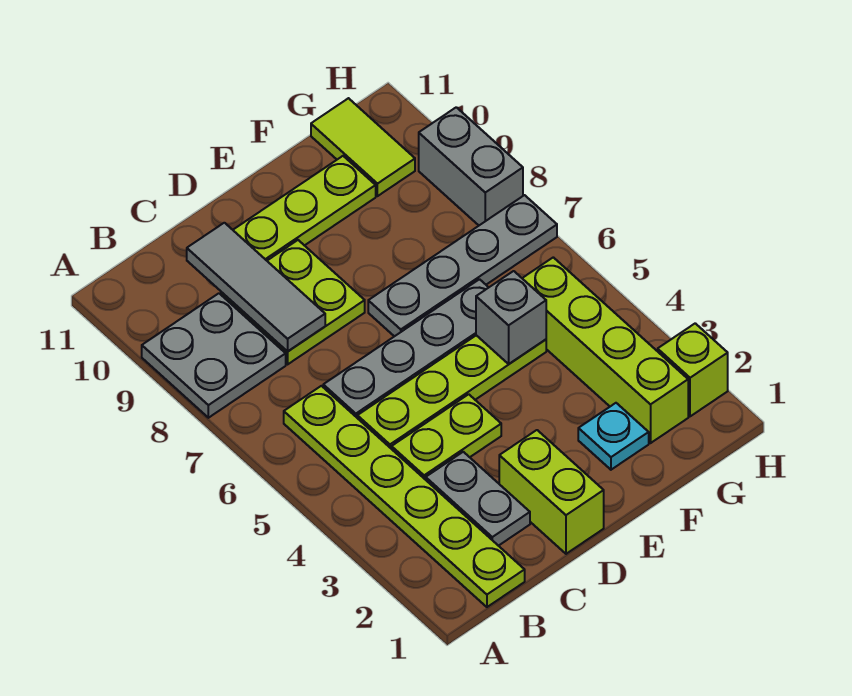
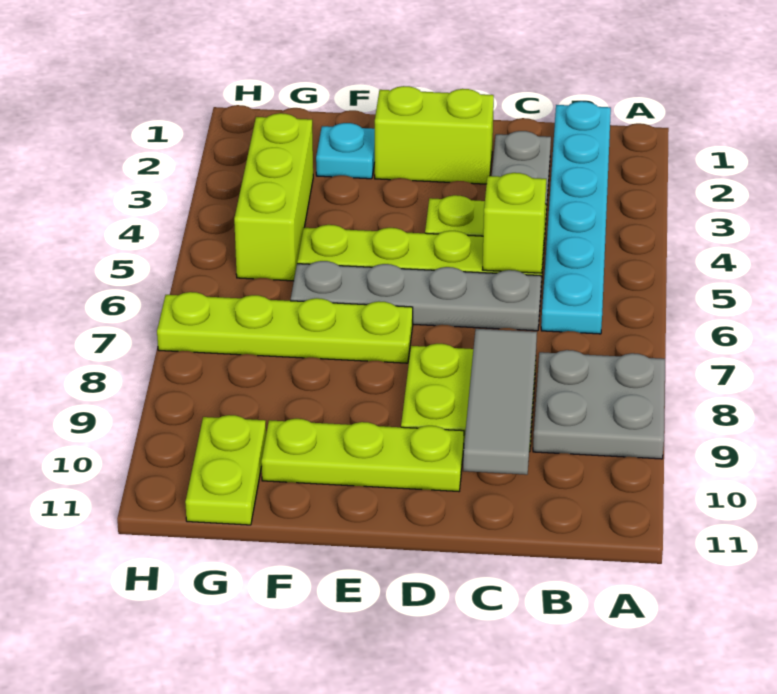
lime 1x6 plate [284,386,525,607] -> cyan 1x6 plate [541,101,611,334]
lime 1x2 brick [499,430,604,554] -> lime 1x2 brick turned to [375,86,494,184]
grey 1x4 plate [368,195,557,336] -> lime 1x4 plate [157,292,413,363]
grey 1x1 brick [476,271,546,364] -> none
lime 1x4 brick [522,257,688,443] -> lime 1x3 brick [234,113,313,281]
lime 1x2 tile [311,98,415,196] -> lime 1x2 plate [185,415,266,525]
lime 1x1 brick [658,323,728,416] -> lime 1x1 brick moved to [483,173,546,273]
grey 1x2 brick [419,107,523,225] -> none

